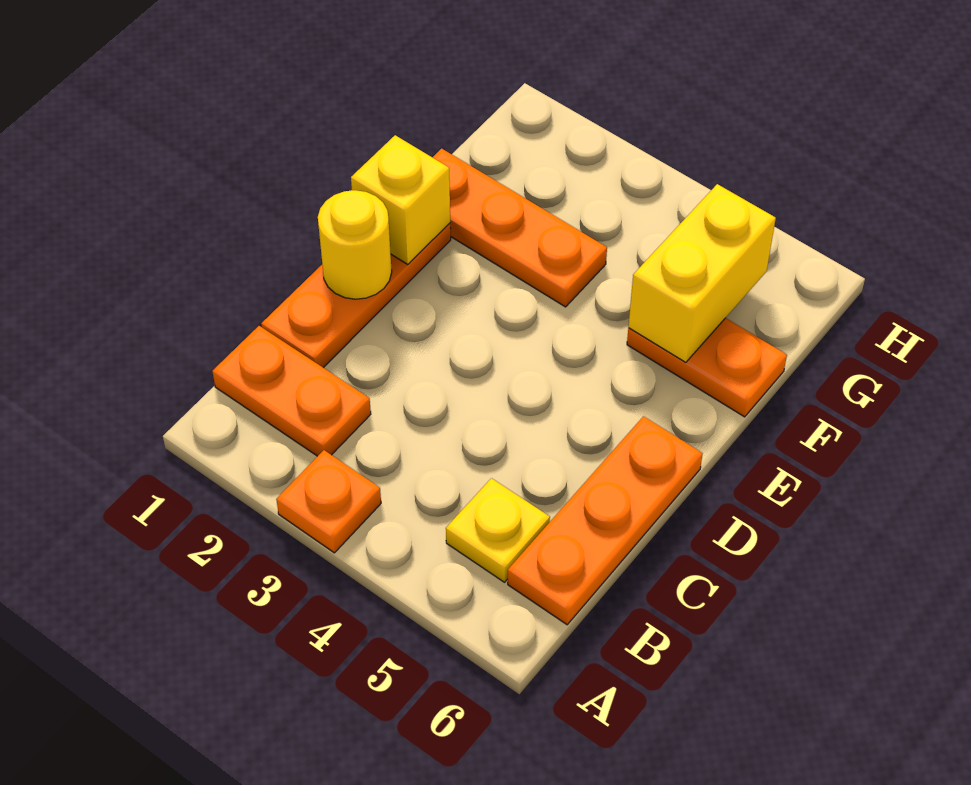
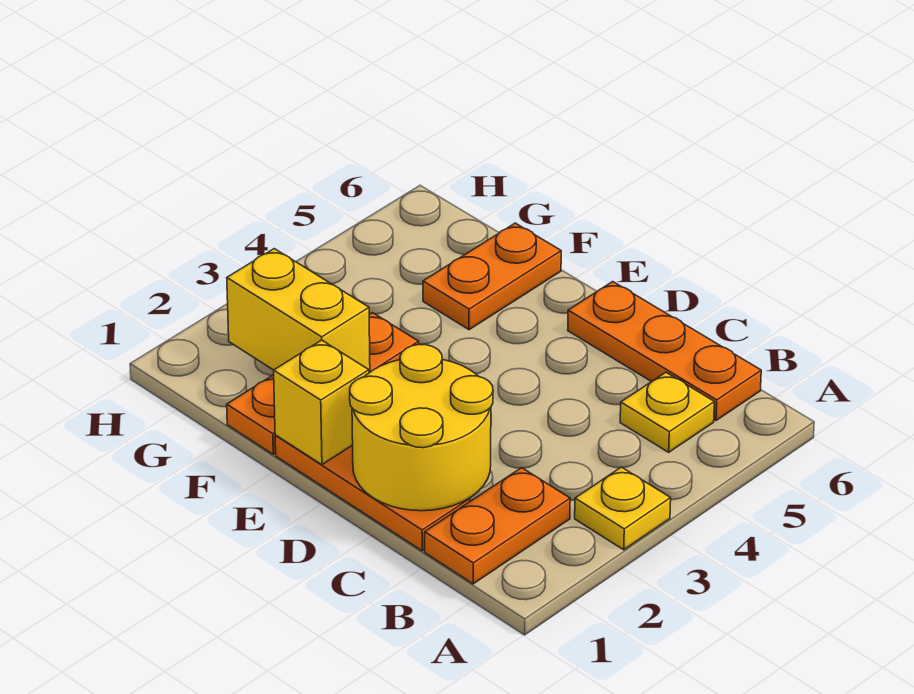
orange 1x1 plate [276,450,381,553] -> yellow 1x1 plate [575,467,671,550]
yellow 1x1 round brick [318,190,392,299] -> yellow 2x2 round brick [350,344,493,511]
yellow 1x2 brick [628,184,776,362] -> yellow 1x2 brick moved to [227,249,370,372]

